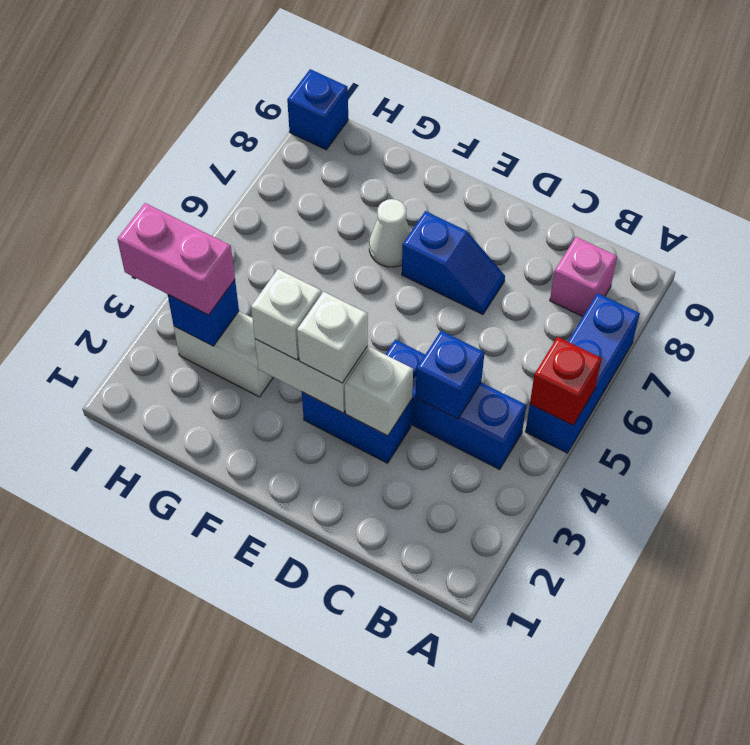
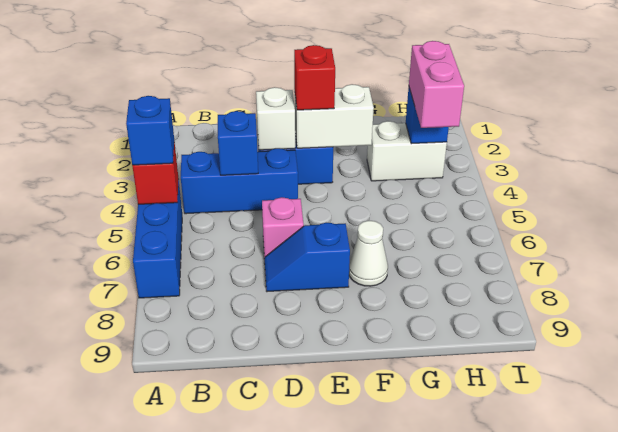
pink 1x1 brick [550,237,617,317] -> pink 1x1 brick moved to [262,197,304,258]
white 1x1 brick [297,292,368,383] -> red 1x1 brick [294,45,335,110]
white 1x1 brick [251,269,321,360] -> none
pink 1x2 brick [117,203,235,315] -> pink 1x2 brick turned to [409,41,464,128]
blue 1x1 brick [287,69,348,150] -> blue 1x1 brick moved to [126,96,174,165]

